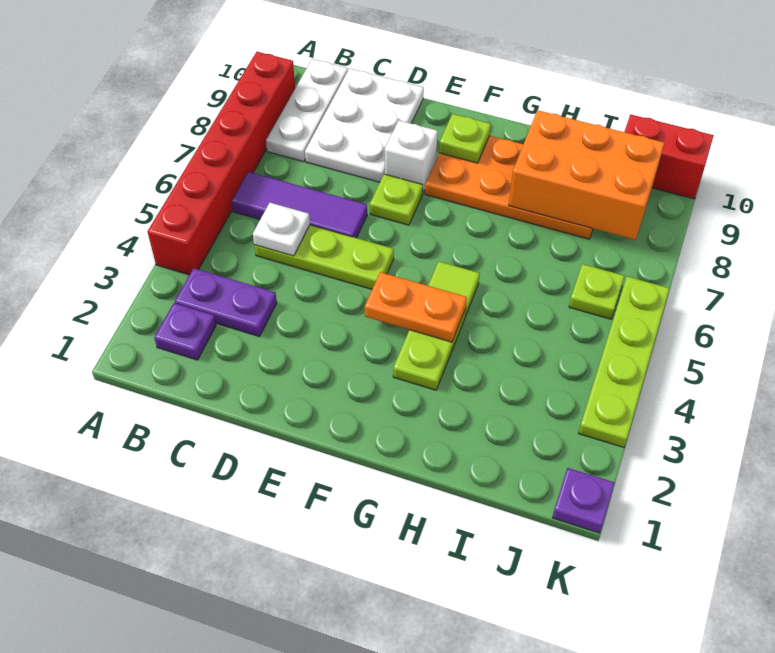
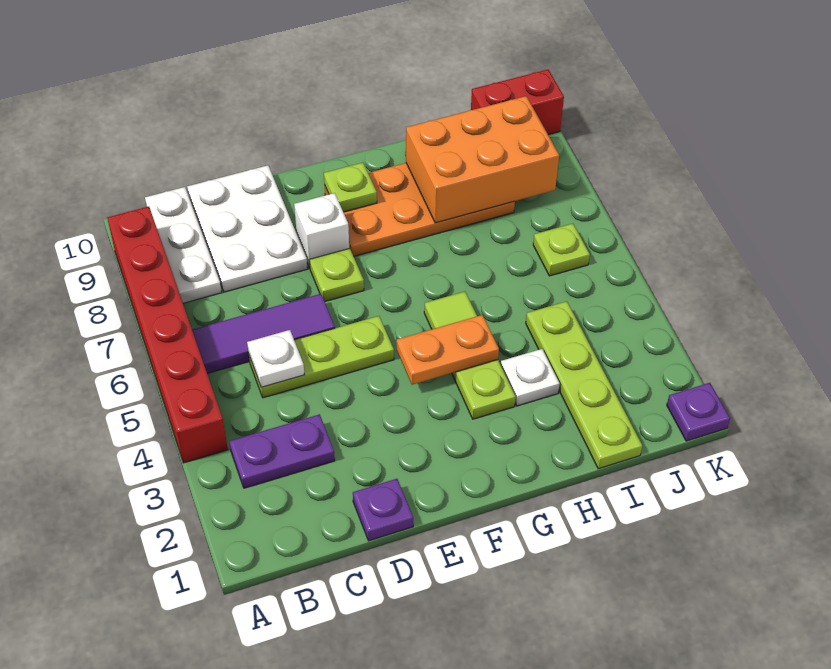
purple 1x1 plate [154,303,216,360] -> purple 1x1 plate moved to [353,479,413,541]
none -> white 1x1 plate [501,349,560,406]
lime 1x4 plate [579,276,670,447] -> lime 1x4 plate moved to [526,301,642,469]

